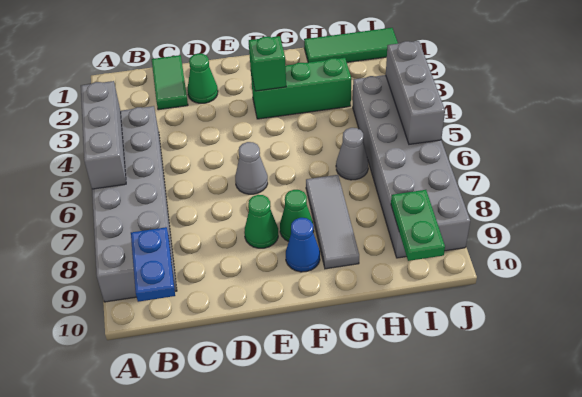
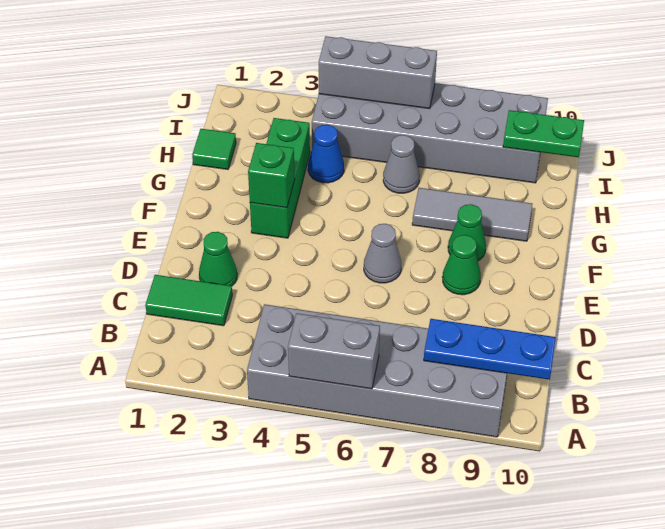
grey 1x3 brick [81,81,126,189] -> grey 1x2 brick [288,313,380,389]
blue 1x2 plate [131,227,175,302] -> blue 1x3 plate [424,319,556,380]
blue 1x1 cone [286,218,320,272] -> blue 1x1 cone moved to [308,125,344,183]
green 1x3 tile [304,28,398,62] -> green 1x1 tile [192,129,236,169]

